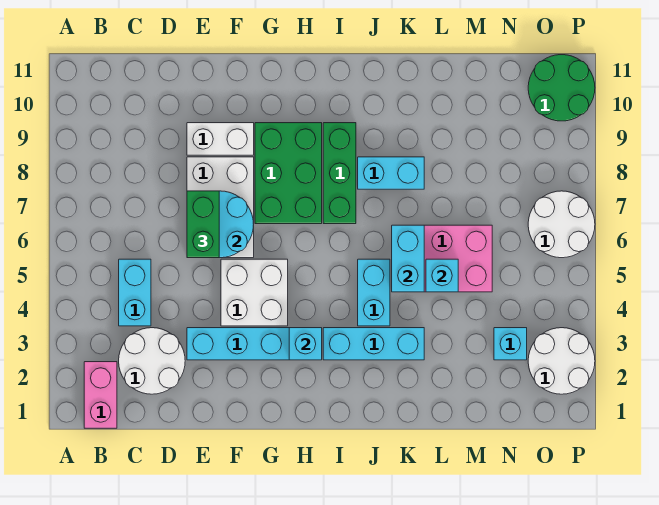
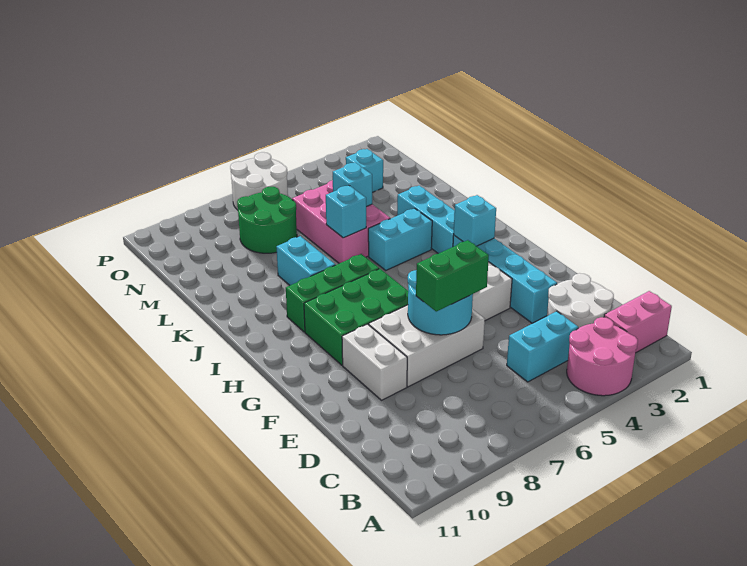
none -> pink 2x2 round brick [567,317,638,396]
cyan 1x2 brick [392,225,424,292] -> cyan 1x1 brick [326,185,366,238]
white 2x2 round brick [528,328,595,394] -> none
green 2x2 round brick [528,55,595,121] -> green 2x2 round brick moved to [237,187,297,253]

